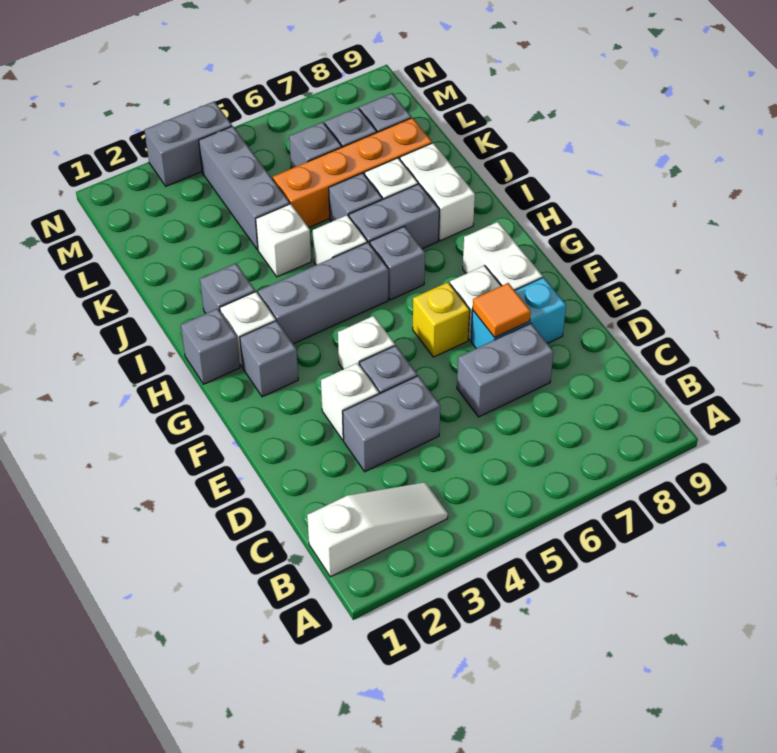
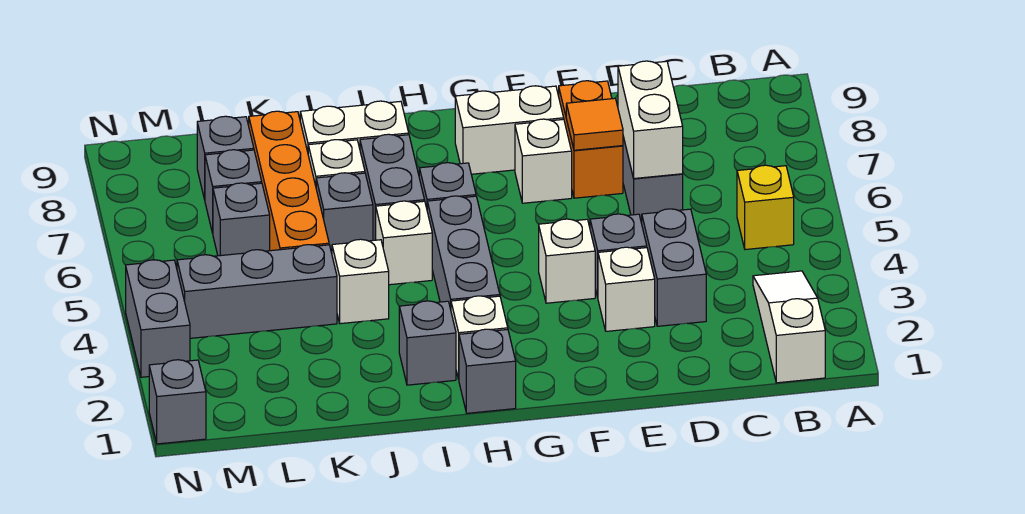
none -> white 1x2 brick [618,61,683,179]
cyan 1x2 brick [471,277,566,348] -> orange 1x2 brick [559,81,623,198]
yellow 1x1 brick [413,282,470,357] -> yellow 1x1 brick moved to [737,165,794,250]
grey 1x1 brick [240,321,298,397] -> grey 1x1 brick moved to [149,360,206,444]

